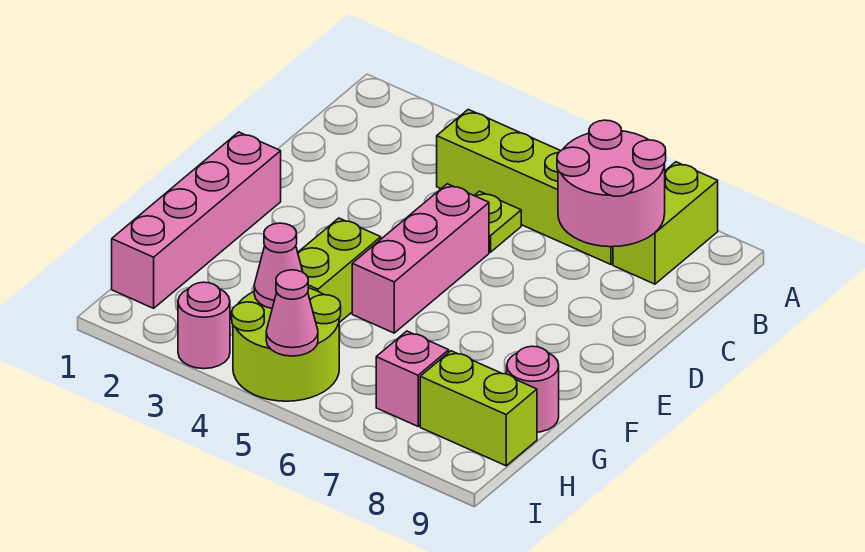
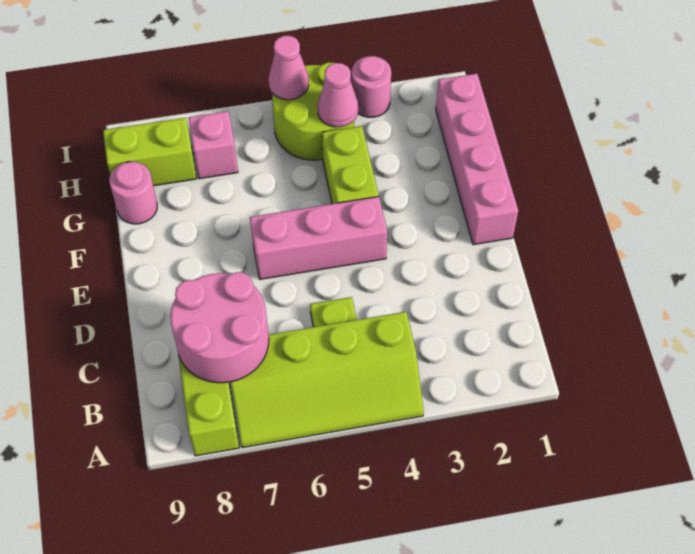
pink 1x3 brick [352,184,489,333] -> pink 1x3 brick turned to [250,197,387,279]

